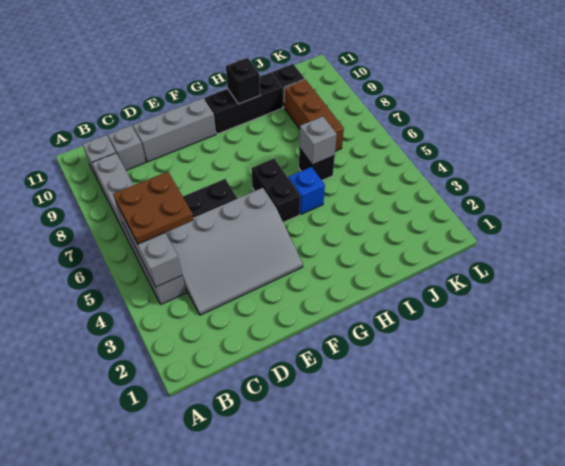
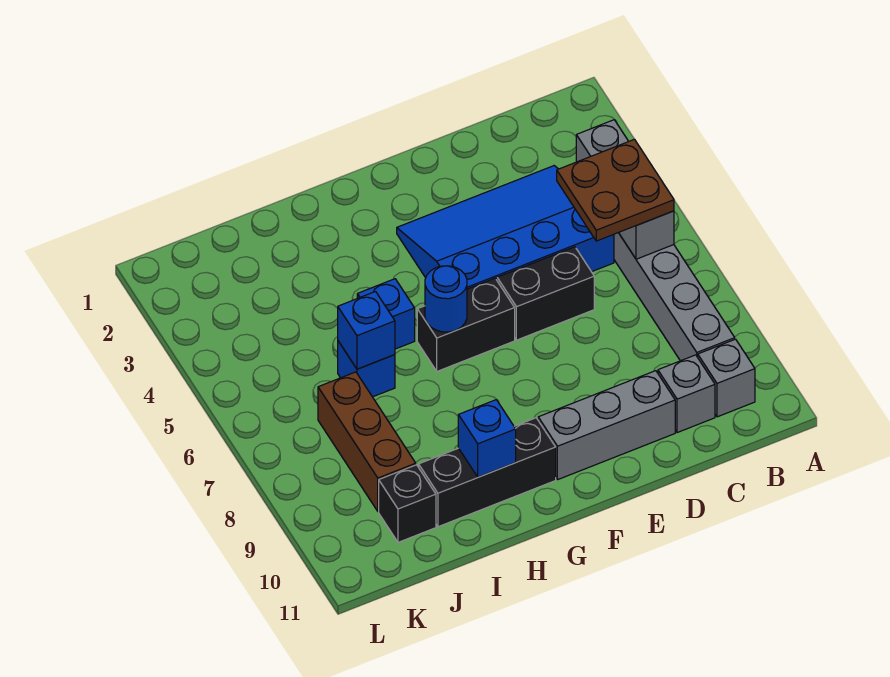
grey 3x4 slope [165,188,303,315] -> blue 3x4 slope [397,166,614,289]
black 1x2 brick [251,158,300,222] -> black 1x2 brick turned to [417,278,515,371]
none -> blue 1x1 round brick [425,266,467,332]
black 1x1 brick [226,58,260,104] -> blue 1x1 brick [458,400,516,477]
black 1x1 brick [299,148,335,180] -> blue 1x1 brick [338,341,395,397]
grey 1x1 brick [299,116,337,165] -> blue 1x1 brick [338,292,395,369]

